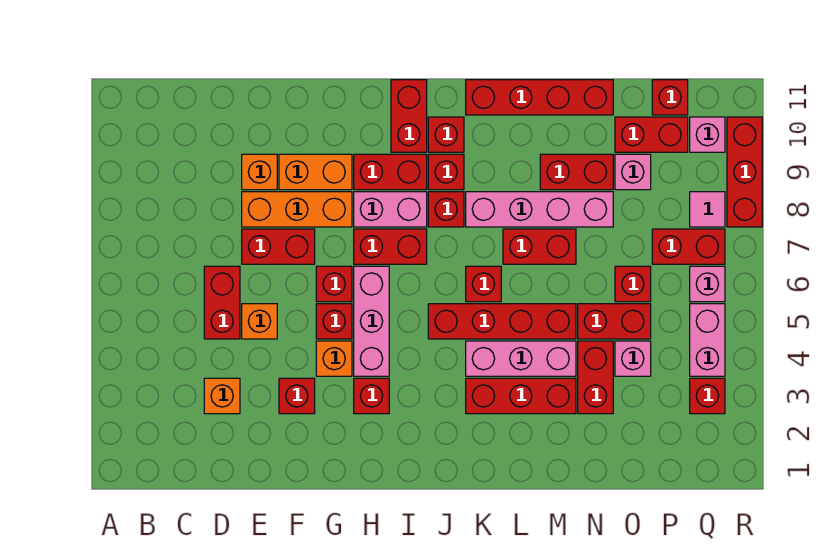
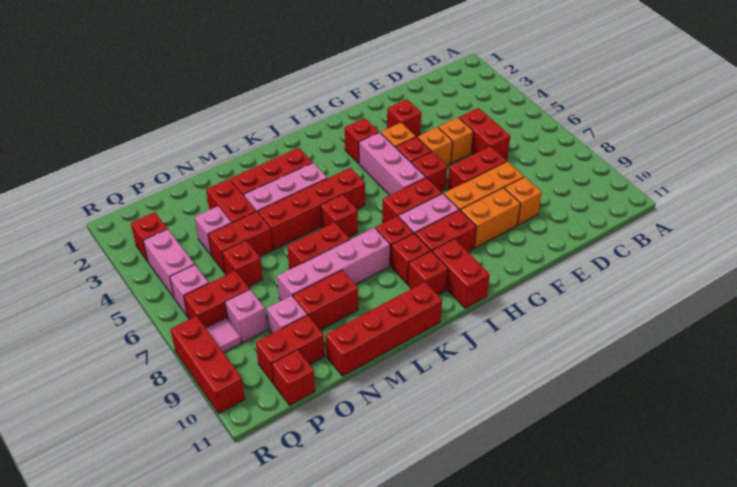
orange 1x1 brick [204,378,240,414] -> orange 1x1 brick moved to [417,127,453,165]
pink 1x1 brick [690,117,725,152] -> pink 1x1 brick moved to [225,289,267,343]

